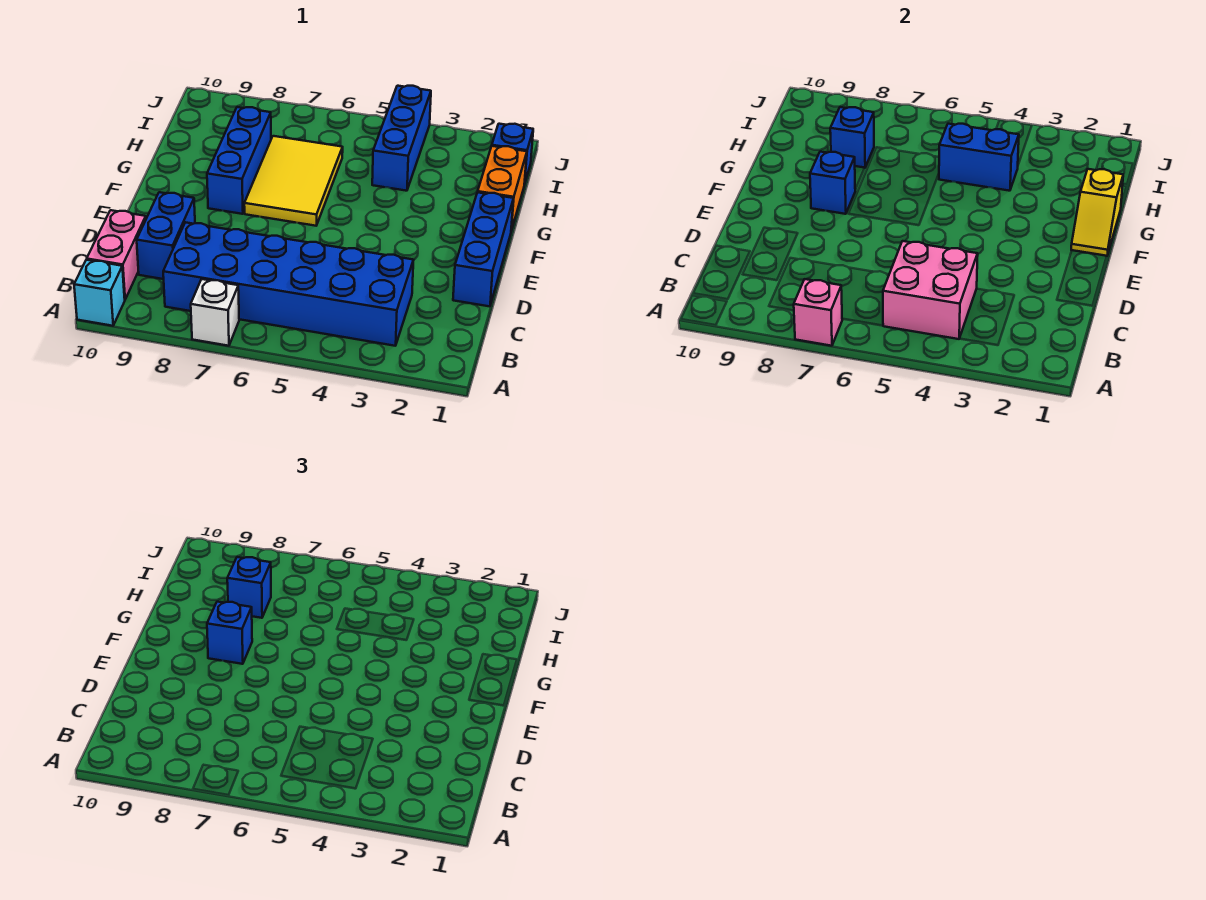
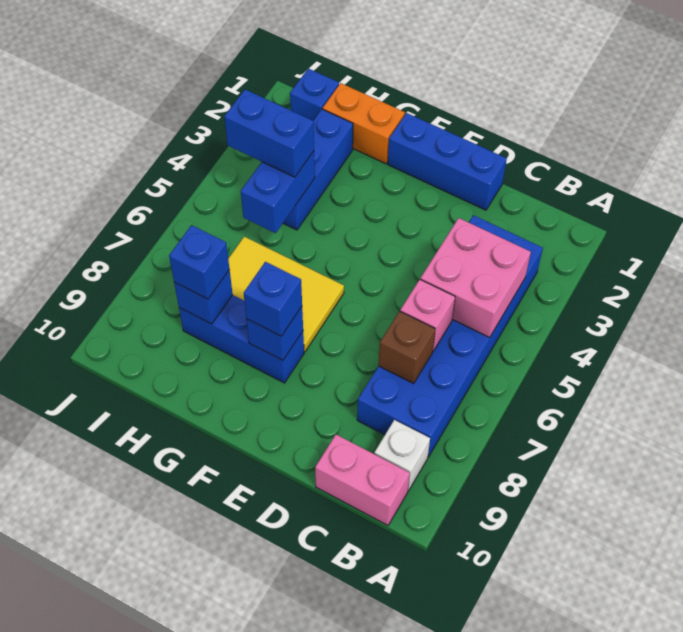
white 1x1 brick [191,279,239,346] -> white 1x1 brick moved to [374,420,430,491]
pink 1x1 brick [794,279,842,346] -> pink 1x1 brick moved to [400,280,455,351]
cyan 1x1 brick [74,260,125,326] -> none
none -> brown 1x1 brick [379,311,435,383]
blue 1x2 brick [137,192,195,279] -> blue 1x2 brick moved to [224,90,314,177]
yellow 1x2 slope [1071,169,1123,256] -> none
blue 1x3 brick [372,86,431,191] -> blue 1x3 brick turned to [283,109,353,230]

